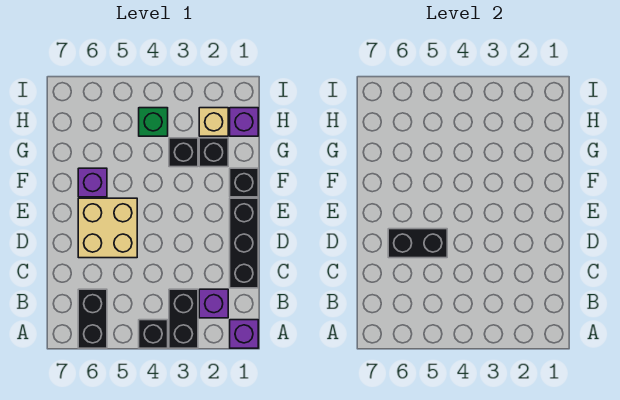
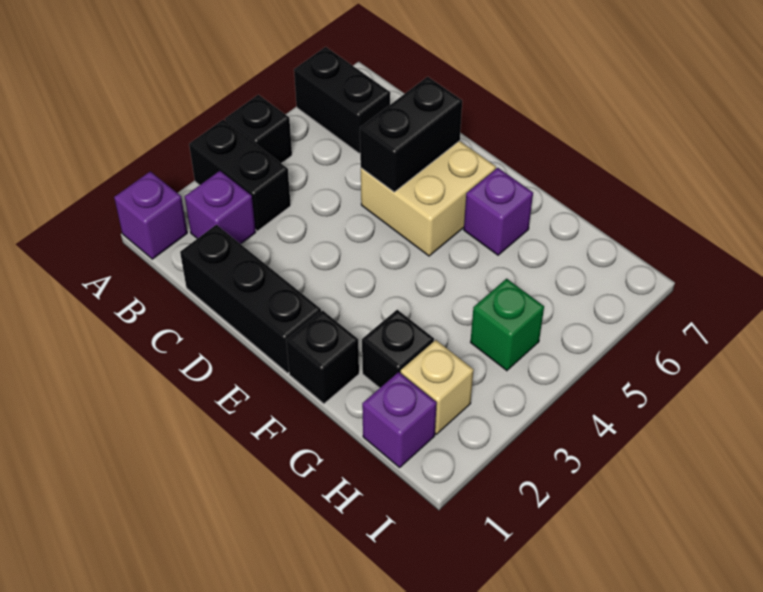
black 1x1 brick [169,138,198,167] -> none

